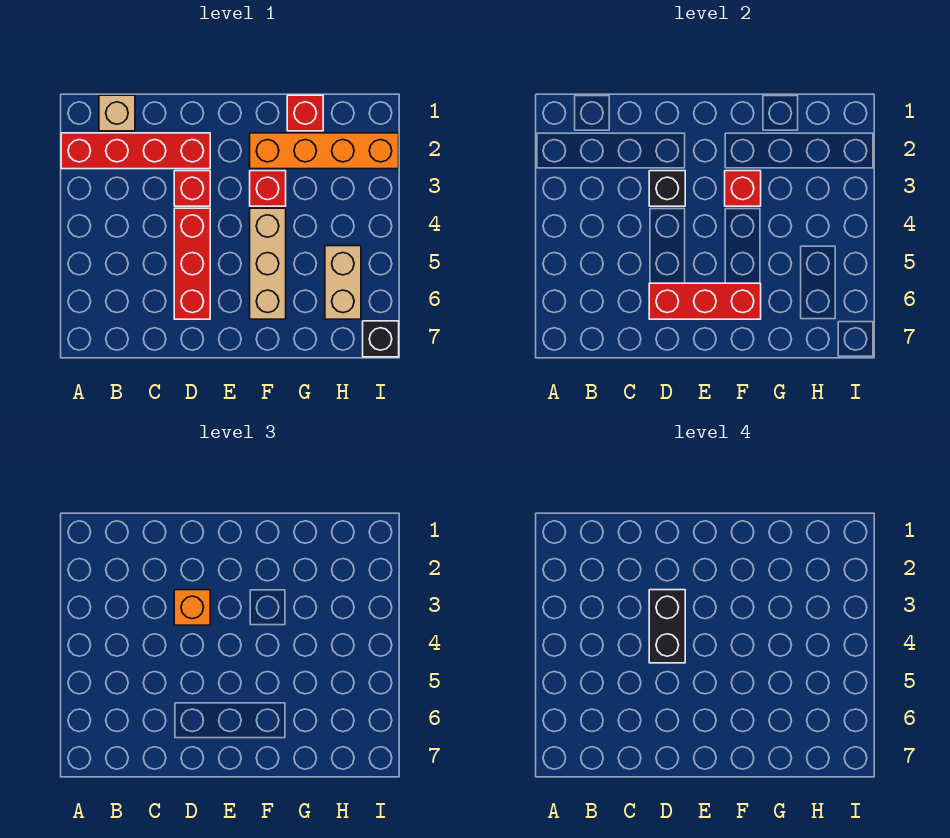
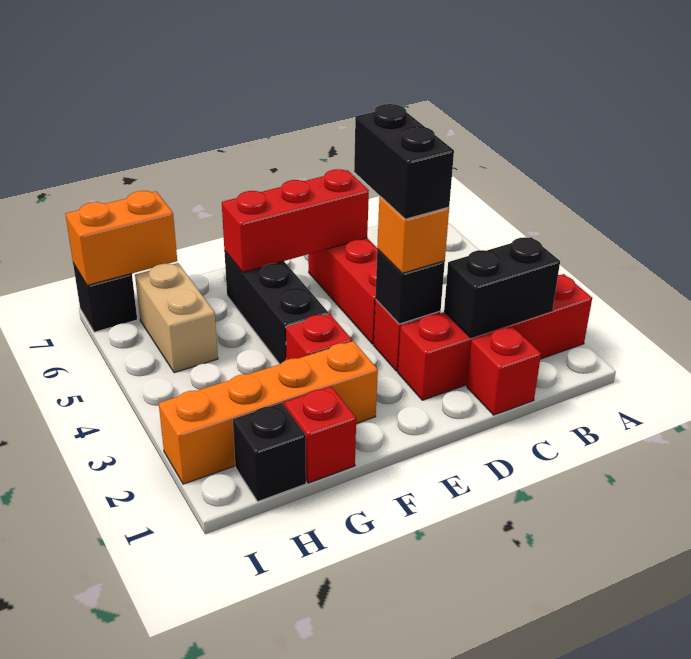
tan 1x1 brick [99,95,135,131] -> none
none -> black 1x2 brick [444,237,560,338]
red 1x1 brick [725,171,761,206] -> red 1x1 brick moved to [467,326,541,415]
tan 1x3 brick [250,208,286,319] -> black 1x3 brick [224,251,328,364]
none -> black 1x1 brick [233,403,306,501]
none -> orange 1x2 brick [65,191,177,285]

